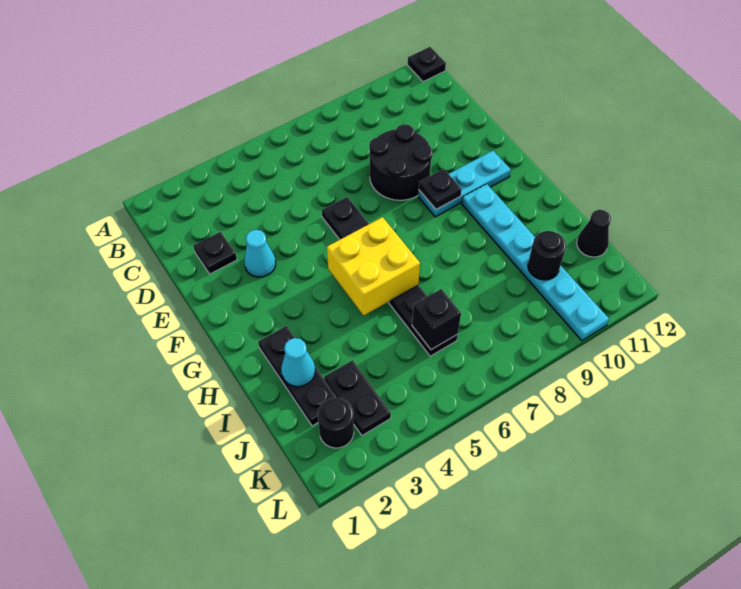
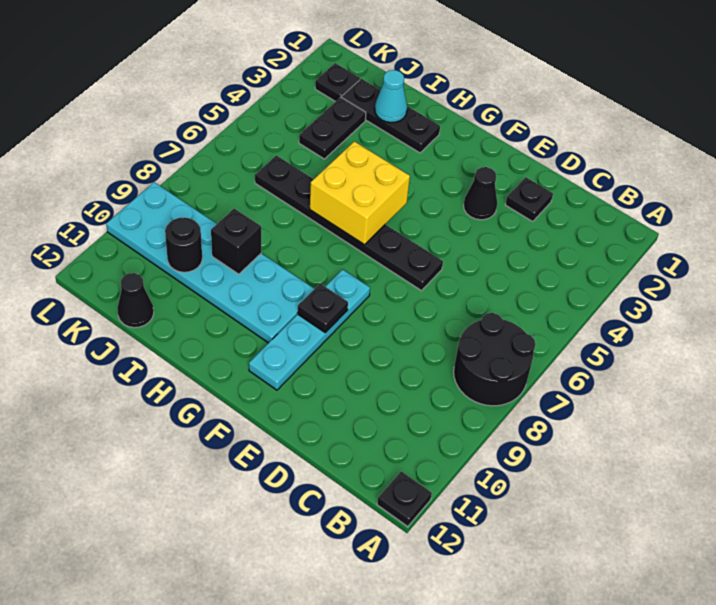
black 2x2 round brick [369,124,433,200] -> black 2x2 round brick moved to [454,313,536,406]
cyan 1x1 cone [244,230,276,277] -> black 1x1 cone [463,167,497,220]
cyan 1x3 plate [418,151,511,217] -> cyan 1x4 plate [249,269,370,390]
cyan 1x6 plate [462,184,609,341] -> cyan 2x6 plate [106,182,314,343]
black 1x2 plate [324,360,391,435] -> black 1x2 plate turned to [299,97,366,159]
black 1x1 brick [412,289,461,350] -> black 1x1 brick moved to [211,209,261,274]
black 1x1 round brick [318,398,354,448] -> black 1x1 plate [315,63,360,102]

